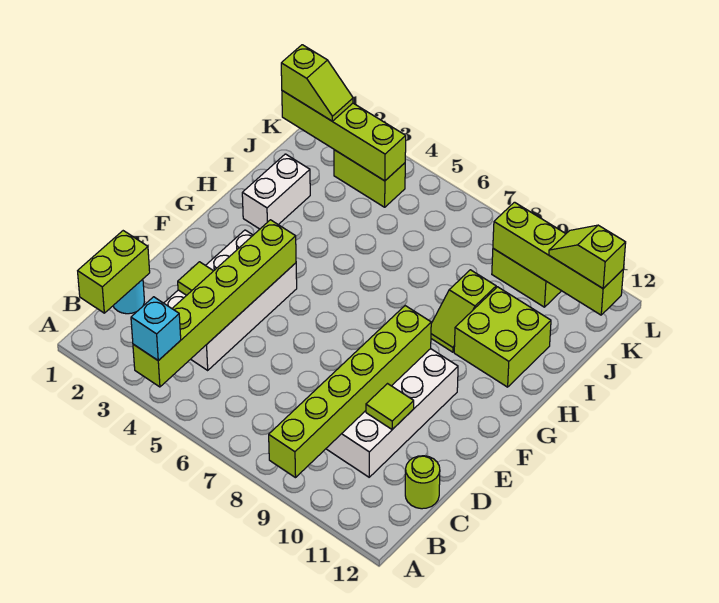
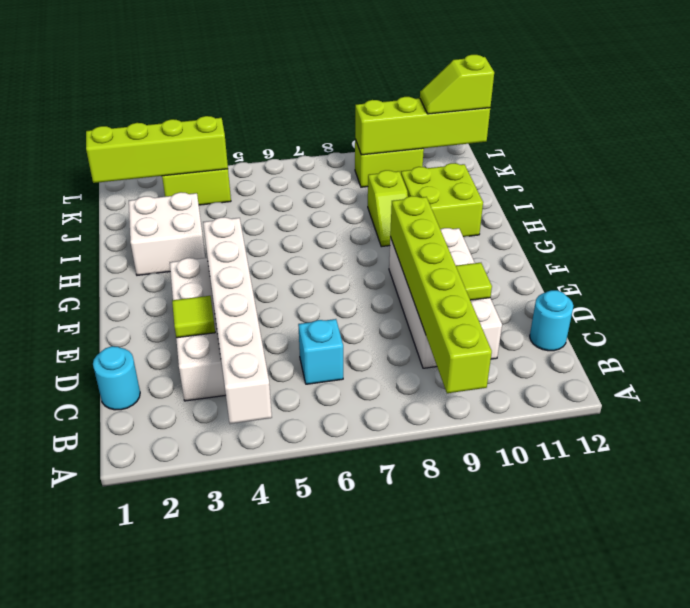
lime 1x6 brick [133,220,296,387] -> white 1x6 brick [203,217,272,424]
cyan 1x1 brick [131,297,181,361] -> cyan 1x1 brick moved to [298,319,343,384]
lime 1x2 brick [78,231,150,313] -> none
lime 1x1 round brick [405,456,440,509] -> cyan 1x1 round brick [530,290,573,351]
white 1x2 brick [242,154,310,229] -> white 2x2 brick [129,192,205,275]
lime 1x2 slope [281,45,353,121] -> none

